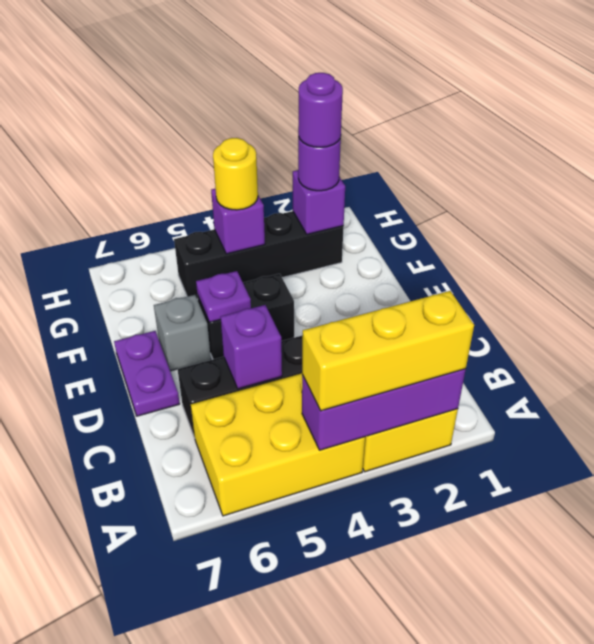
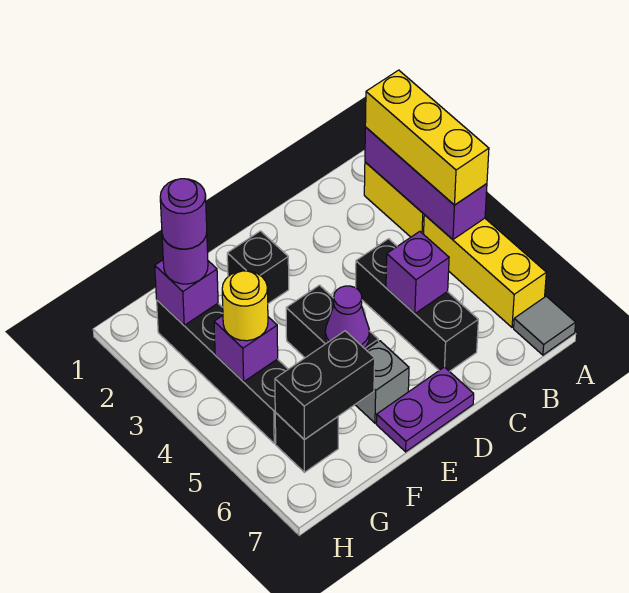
yellow 2x3 brick [191,373,365,516] -> yellow 1x3 brick [424,215,546,328]
none -> grey 1x1 tile [514,296,576,355]
none -> black 1x1 brick [227,231,289,304]
purple 1x1 plate [196,271,251,322] -> purple 1x1 cone [325,286,369,348]
none -> black 1x2 brick [275,331,375,440]
none -> black 1x1 brick [275,413,338,472]

